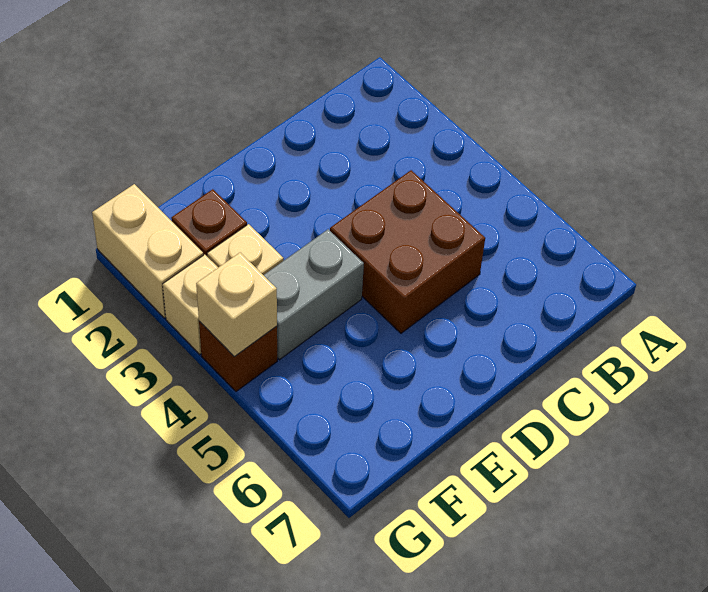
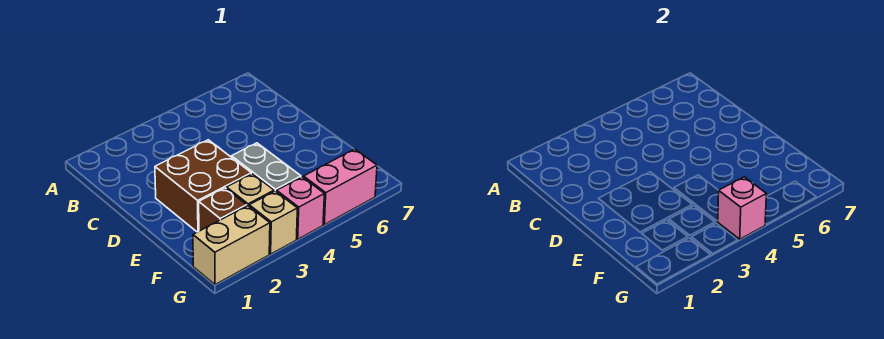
brown 2x2 brick [330,170,485,333] -> brown 2x2 brick moved to [155,140,251,232]
brown 1x1 brick [199,321,277,391] -> pink 1x1 brick [277,177,324,239]
tan 1x1 brick [196,253,277,356] -> pink 1x1 brick [718,177,766,239]
none -> pink 1x2 brick [303,149,377,225]

